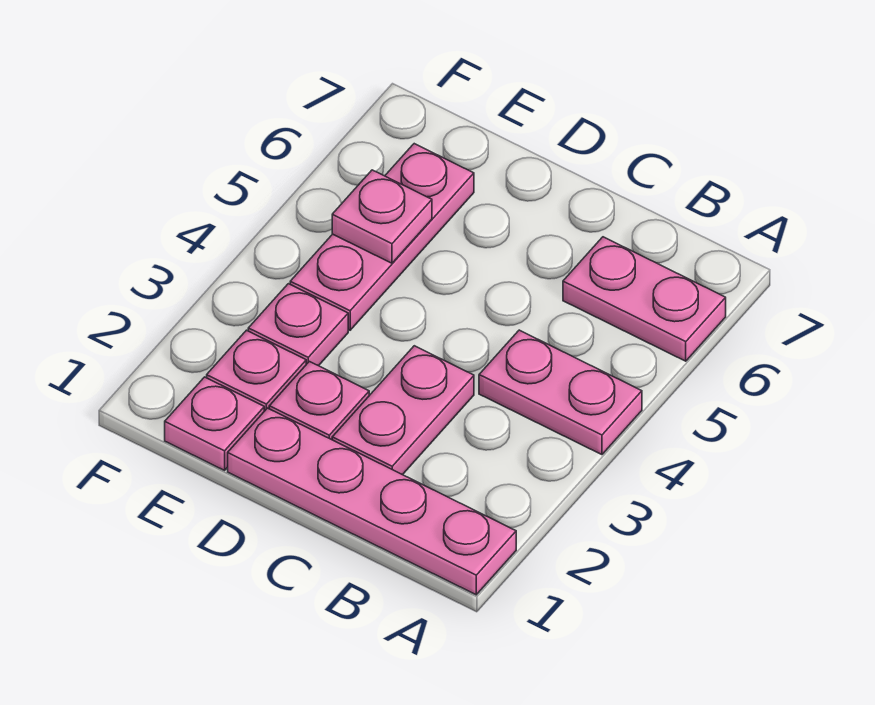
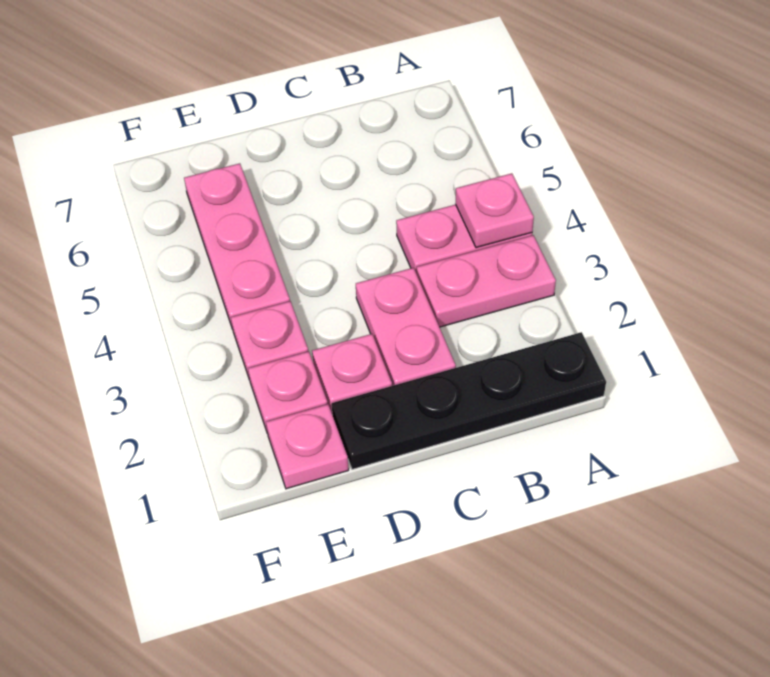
pink 1x4 plate [228,408,516,595] -> black 1x4 plate [332,332,606,469]
pink 1x2 plate [563,237,726,361] -> pink 1x2 plate moved to [417,235,556,327]
pink 1x1 plate [332,170,432,263] -> pink 1x1 plate moved to [455,173,534,248]

